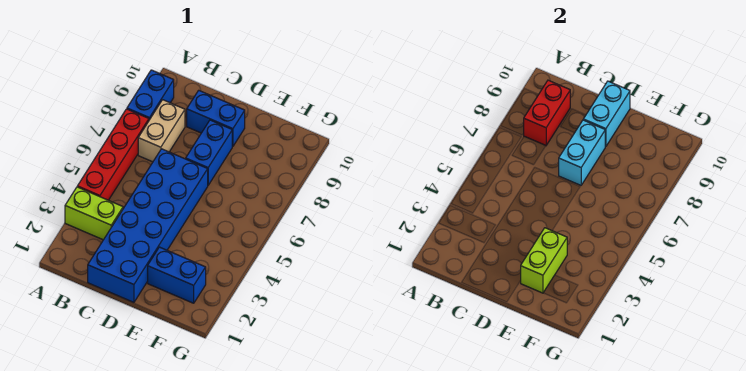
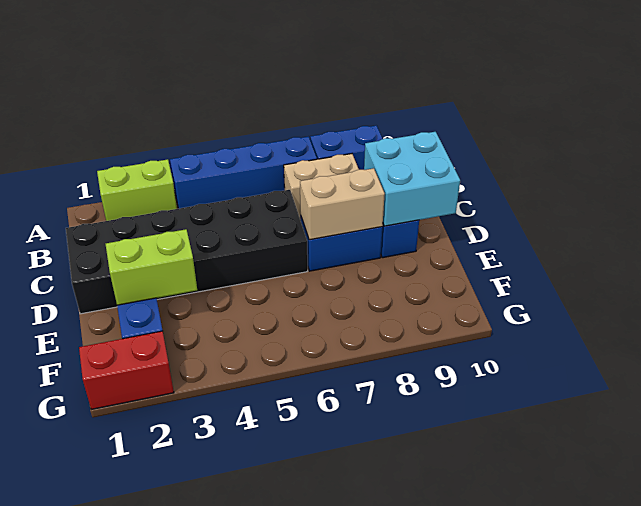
lime 1x2 brick [65,187,123,240] -> lime 1x2 brick turned to [97,159,177,221]
red 1x4 brick [77,109,149,200] -> blue 1x4 brick [170,137,317,208]
red 1x2 brick [523,80,570,145] -> red 1x2 brick moved to [79,331,174,409]
blue 2x6 brick [88,149,208,302] -> black 2x6 brick [66,190,308,314]
cyan 1x2 brick [559,120,605,185] -> tan 1x2 brick [300,168,385,240]
cyan 1x2 brick [583,81,630,147] -> cyan 2x2 brick [364,132,460,226]

